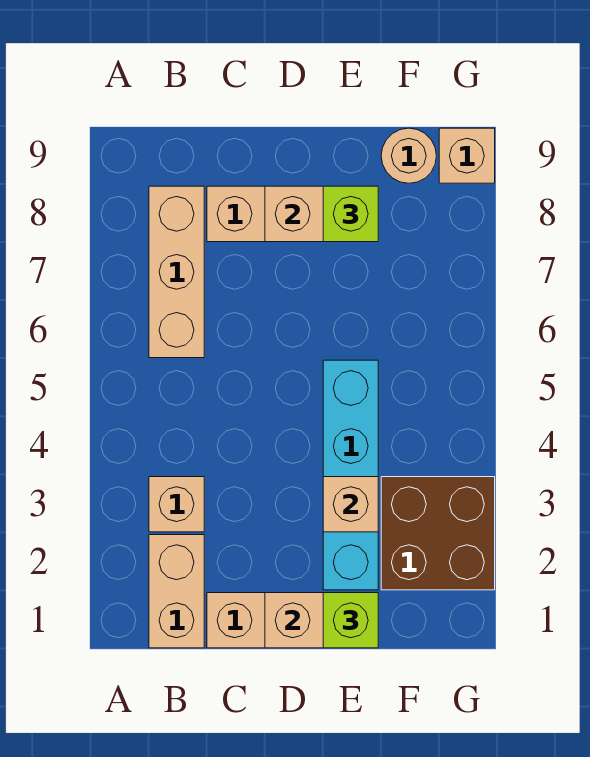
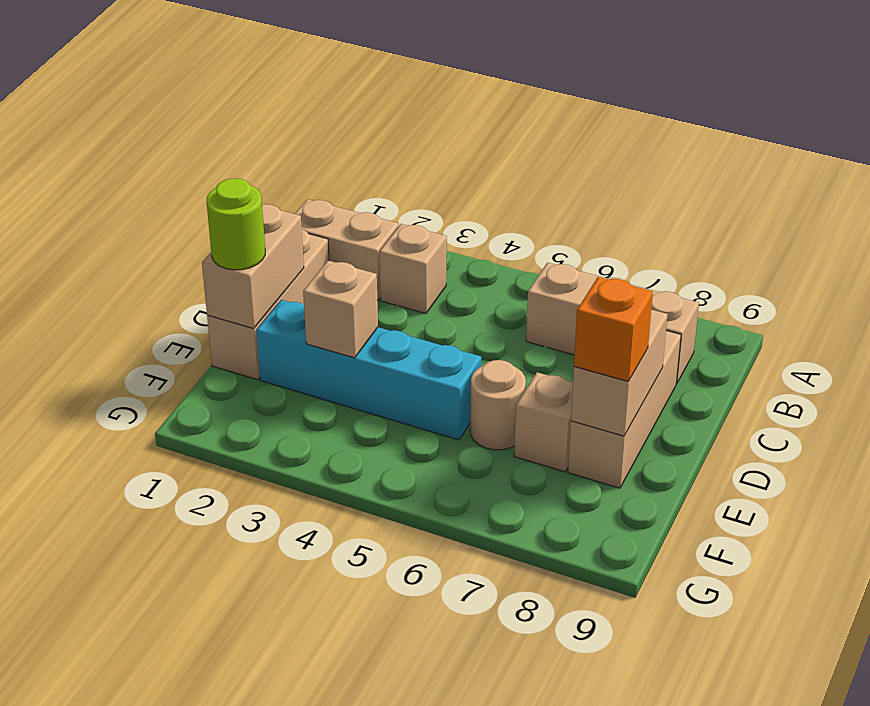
lime 1x1 brick [323,593,378,648] -> lime 1x1 round brick [207,179,265,270]
lime 1x1 brick [323,186,378,242] -> orange 1x1 brick [574,277,653,381]
brown 2x2 brick [381,477,495,590] -> none
tan 1x1 round brick [381,128,436,183] -> tan 1x1 round brick moved to [470,360,526,450]
tan 1x1 brick [439,128,495,183] -> tan 1x1 brick moved to [514,372,573,472]

